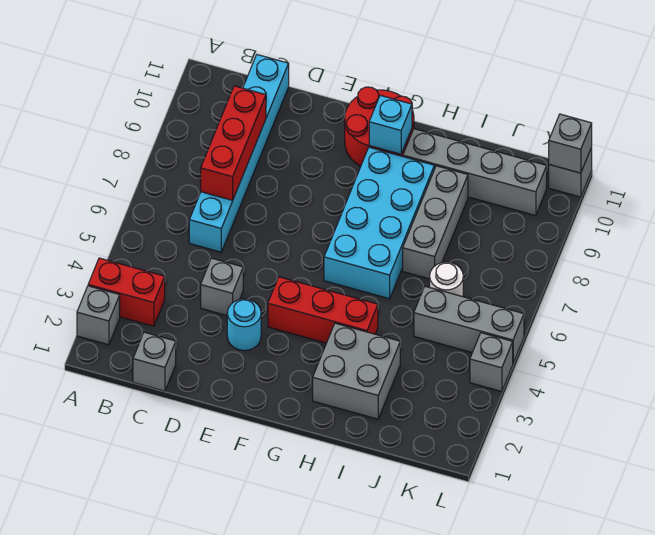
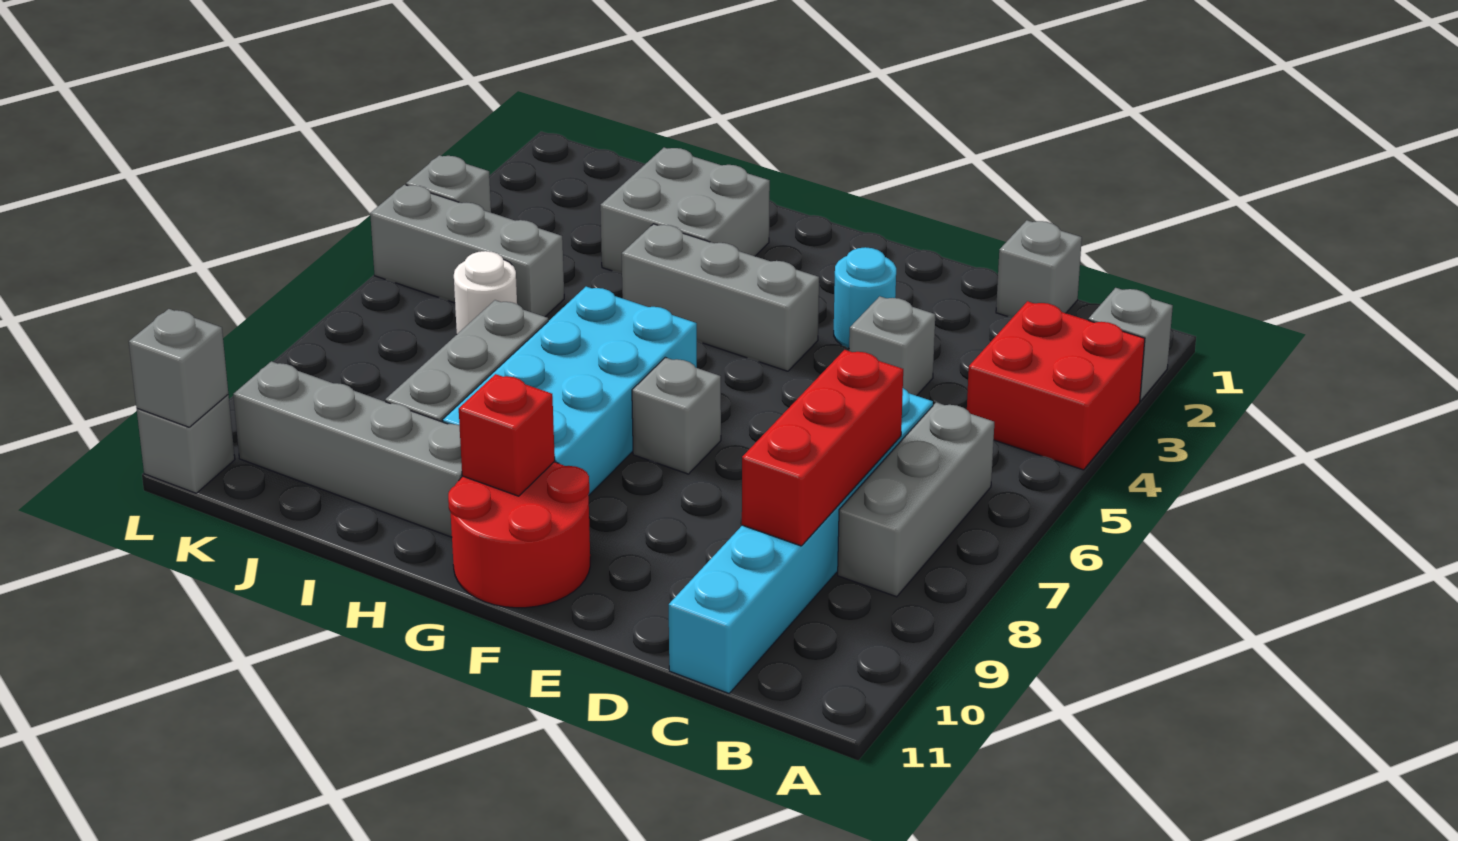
red 1x2 brick [88,258,165,326] -> red 2x2 brick [967,301,1145,470]
none -> grey 1x3 brick [838,402,994,597]
red 1x3 brick [268,277,378,343] -> grey 1x3 brick [622,224,819,371]
none -> grey 1x1 brick [632,357,721,474]
cyan 1x1 brick [369,95,412,154] -> red 1x1 brick [459,374,555,496]

